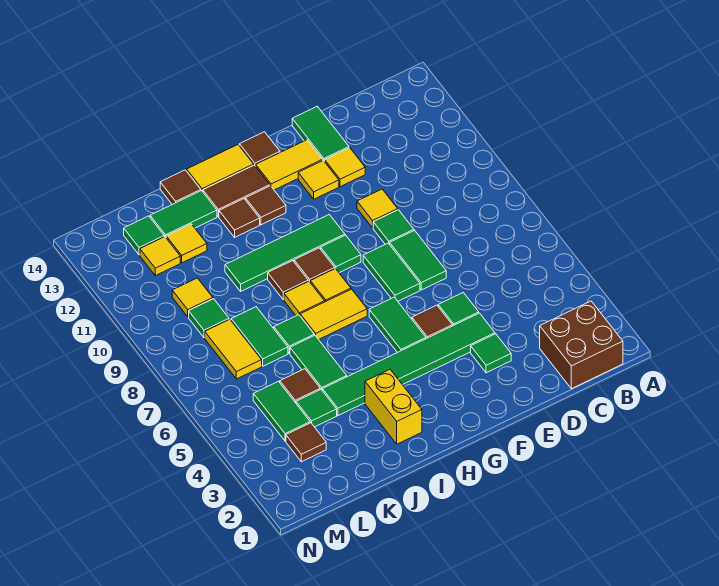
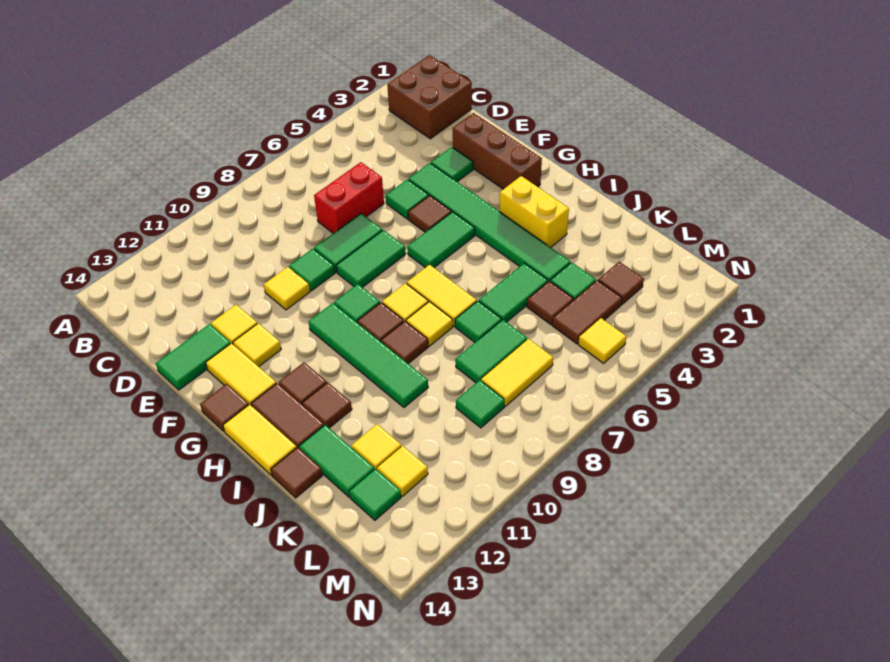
none -> red 1x2 brick [314,162,384,233]
none -> brown 1x3 brick [453,113,542,189]
yellow 1x2 brick [365,369,422,444] -> yellow 1x2 brick turned to [499,176,569,247]
green 1x2 tile [253,381,310,441] -> brown 1x2 tile [552,280,622,344]
yellow 1x1 tile [172,278,213,317] -> yellow 1x1 tile moved to [578,318,626,363]

